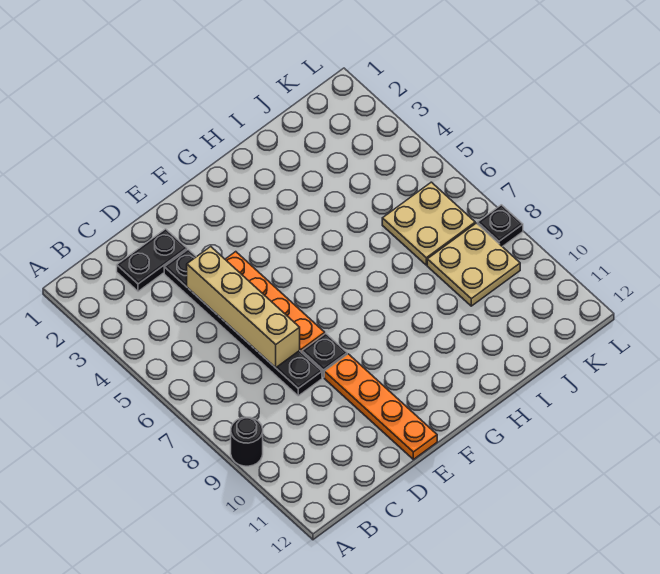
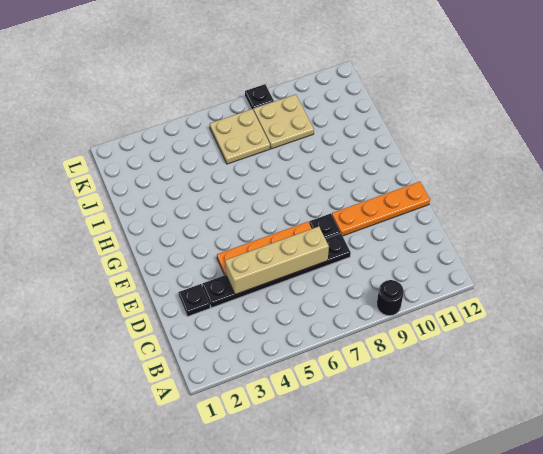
black 1x2 plate [117,229,187,291] -> black 1x1 plate [178,284,210,316]

